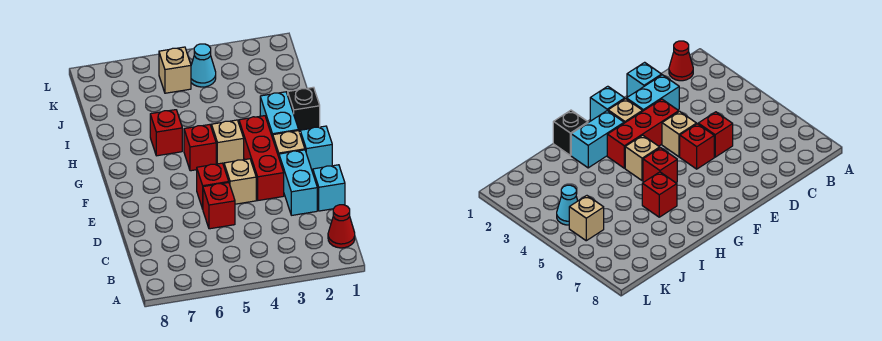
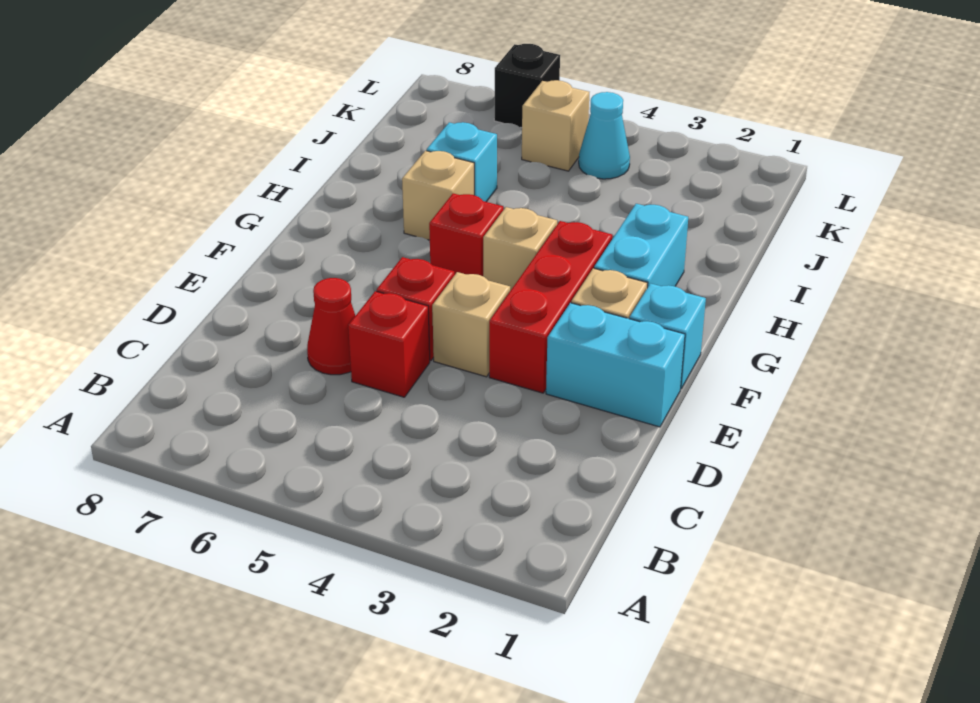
red 1x1 cone [328,205,355,248] -> red 1x1 cone moved to [307,278,356,375]
cyan 1x1 brick [312,165,345,211] -> cyan 1x1 brick moved to [427,122,497,202]
cyan 1x2 brick [279,150,317,215] -> cyan 1x2 brick turned to [546,303,685,427]
black 1x1 brick [288,87,320,132] -> black 1x1 brick moved to [494,44,560,128]
red 1x1 brick [150,110,182,156] -> tan 1x1 brick [402,151,474,240]

